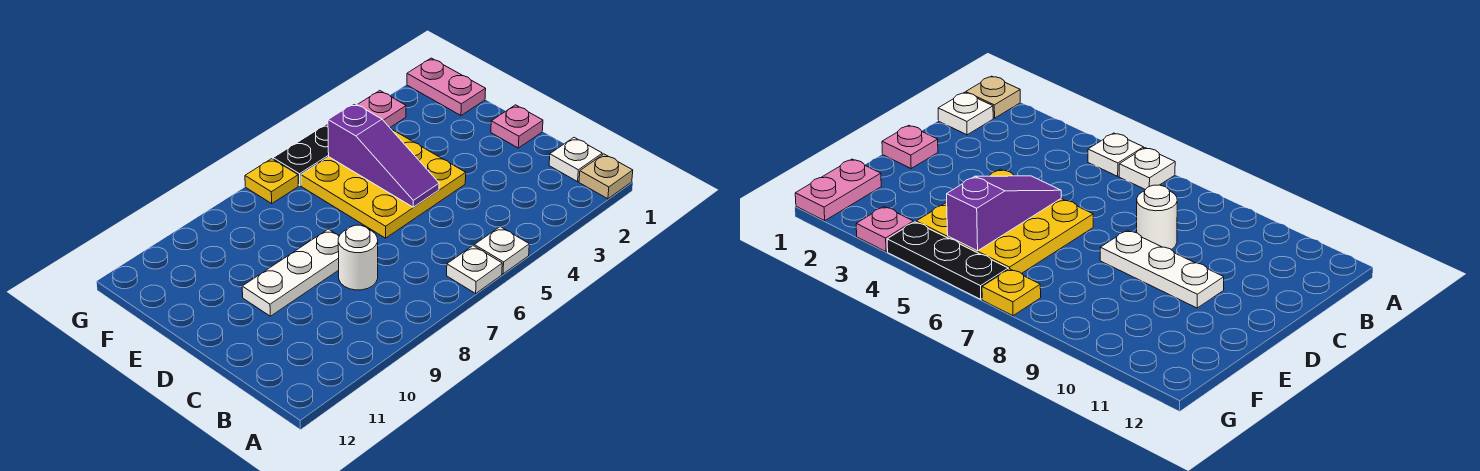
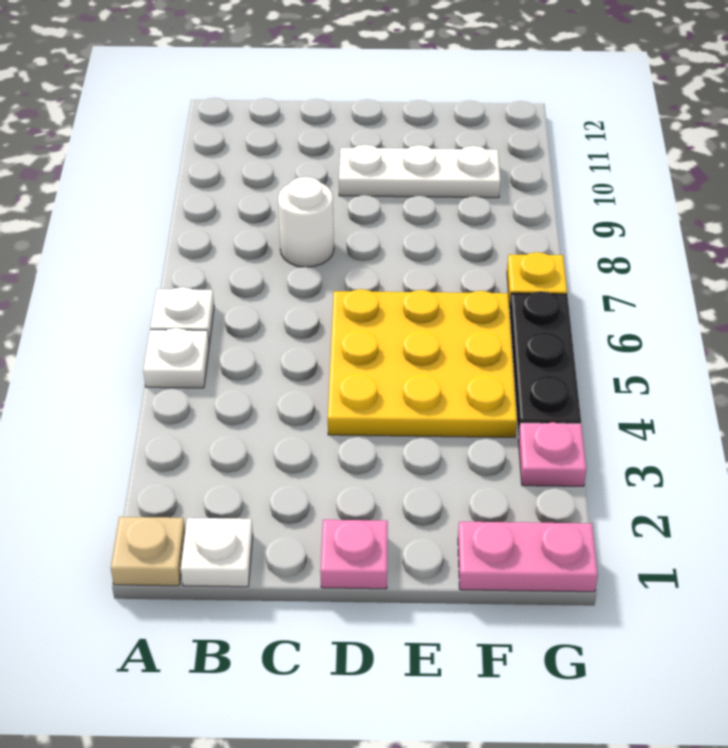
purple 1x3 slope [328,103,439,207] -> none
white 1x3 plate [242,229,339,316] -> white 1x3 plate turned to [339,144,500,198]

